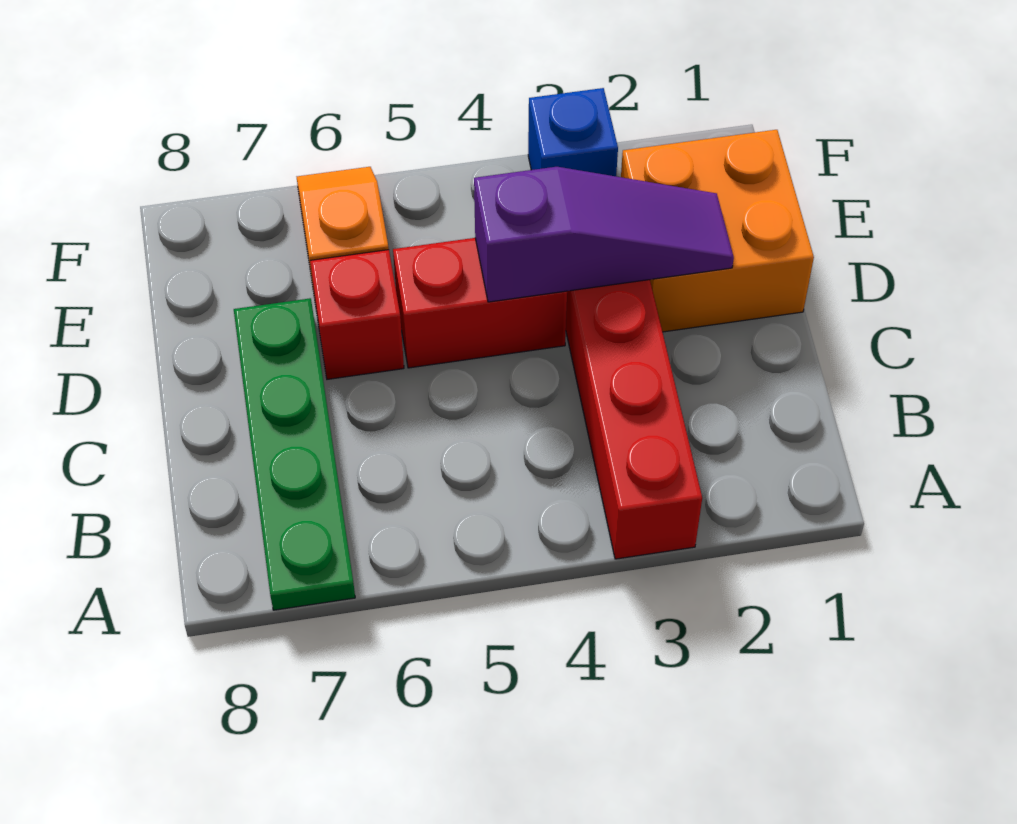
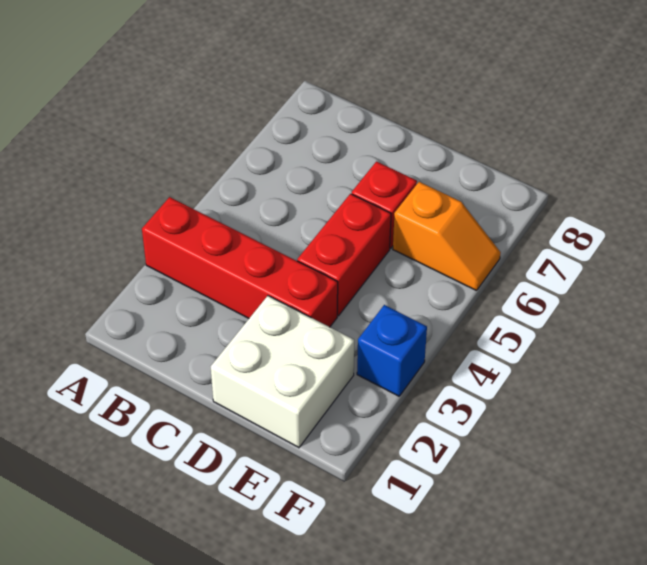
green 1x4 plate [234,298,355,610] -> none
orange 2x2 brick [621,130,814,332] -> white 2x2 brick [211,296,354,448]
purple 1x3 slope [474,167,734,302] -> none

